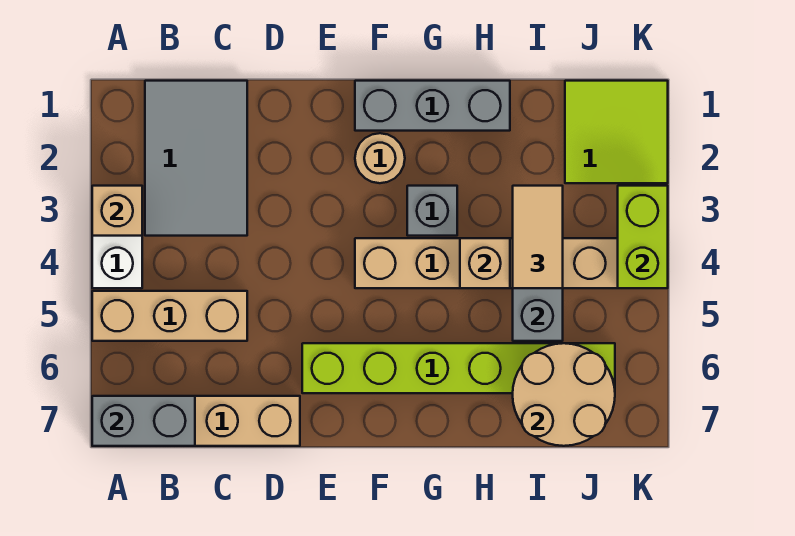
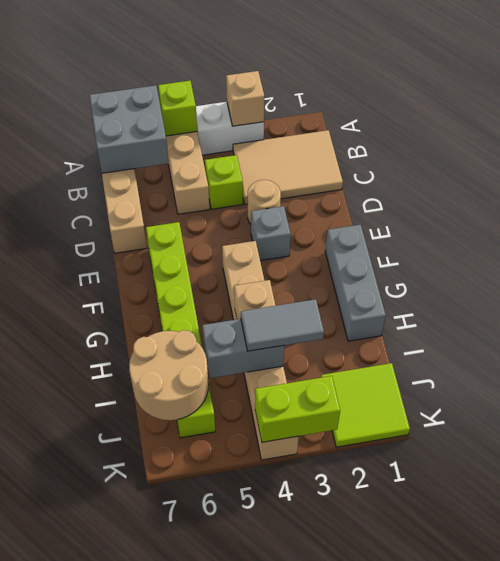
none -> lime 1x1 brick [158,81,197,136]
grey 1x2 brick [92,396,195,446] -> grey 2x2 brick [89,85,169,173]
grey 2x3 tile [145,81,247,236] -> tan 2x3 tile [233,130,343,204]
none -> lime 1x1 brick [205,155,243,209]
tan 1x1 round brick [355,133,405,183] -> tan 1x1 round brick moved to [248,180,281,224]
grey 1x1 brick [407,186,457,236] -> grey 1x1 brick moved to [251,206,291,261]
tan 1x2 tile [513,186,563,288] -> grey 1x2 tile [241,299,324,351]

